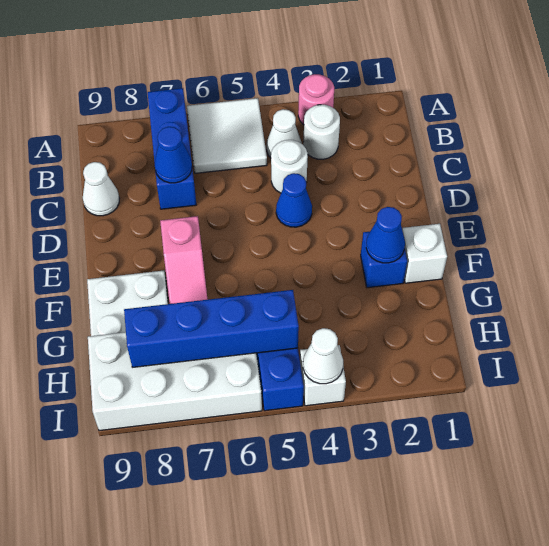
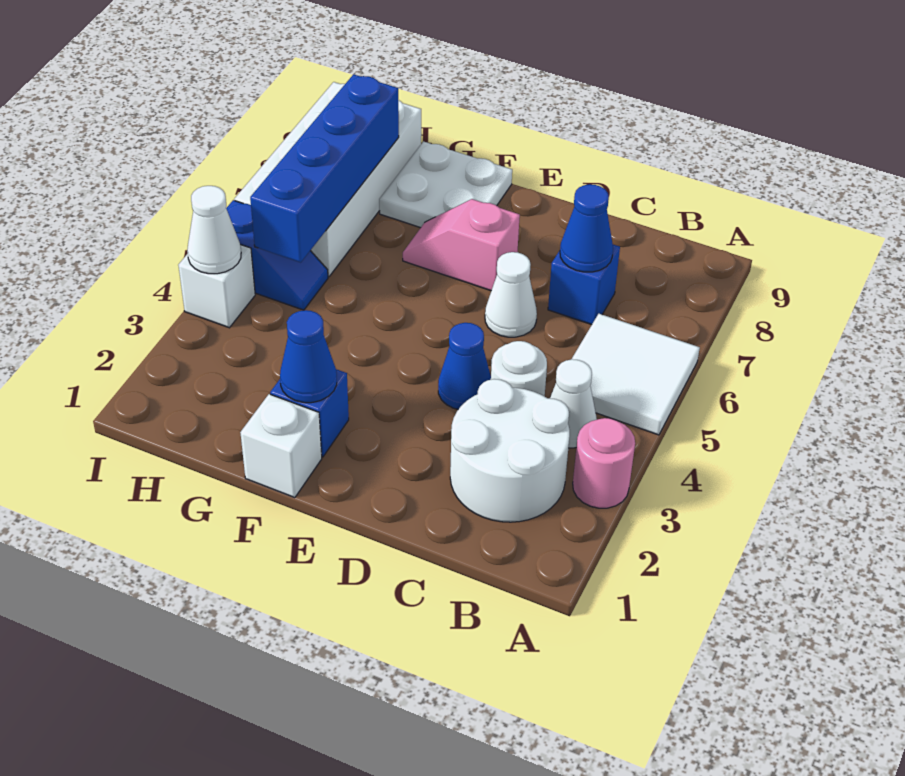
blue 1x3 brick [148,88,196,209] -> blue 1x1 brick [548,245,620,325]
white 1x1 round brick [303,105,340,159] -> white 2x2 round brick [450,379,570,522]
white 1x1 cone [83,162,120,216] -> white 1x1 cone moved to [485,252,537,337]

